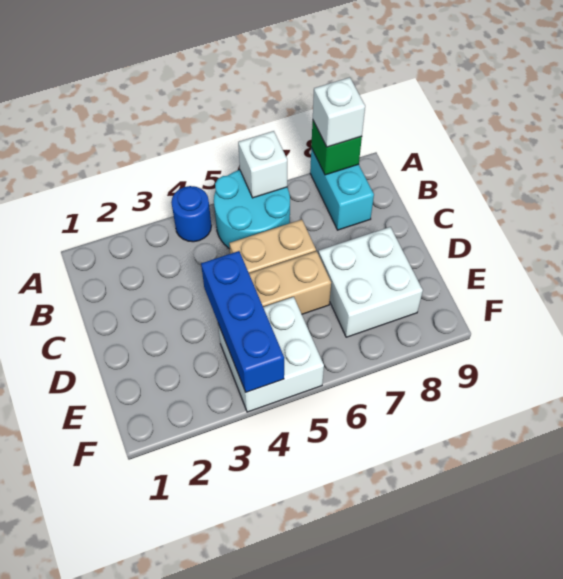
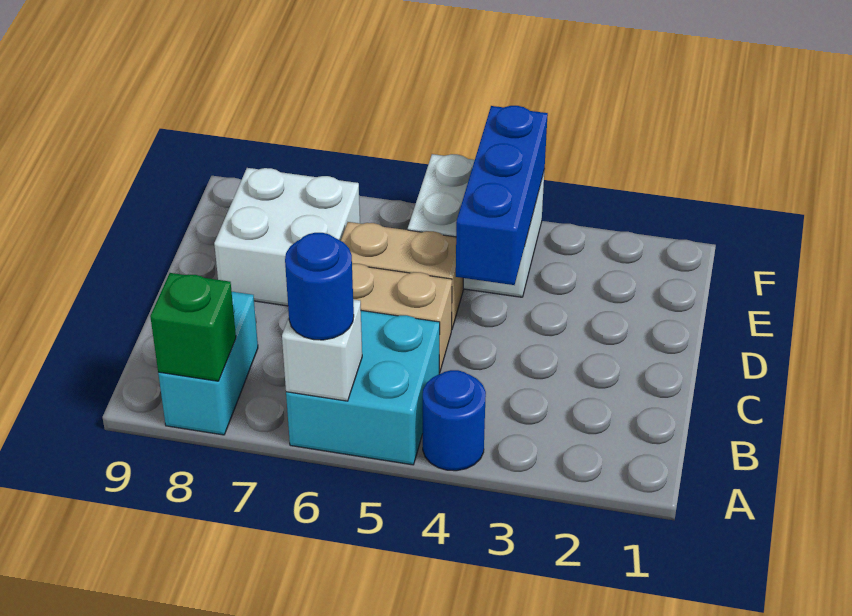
cyan 2x2 round brick [214,170,290,249] -> cyan 2x2 brick [286,311,440,465]
none -> blue 1x1 round brick [285,233,354,340]
white 1x1 brick [313,77,365,147] -> none

